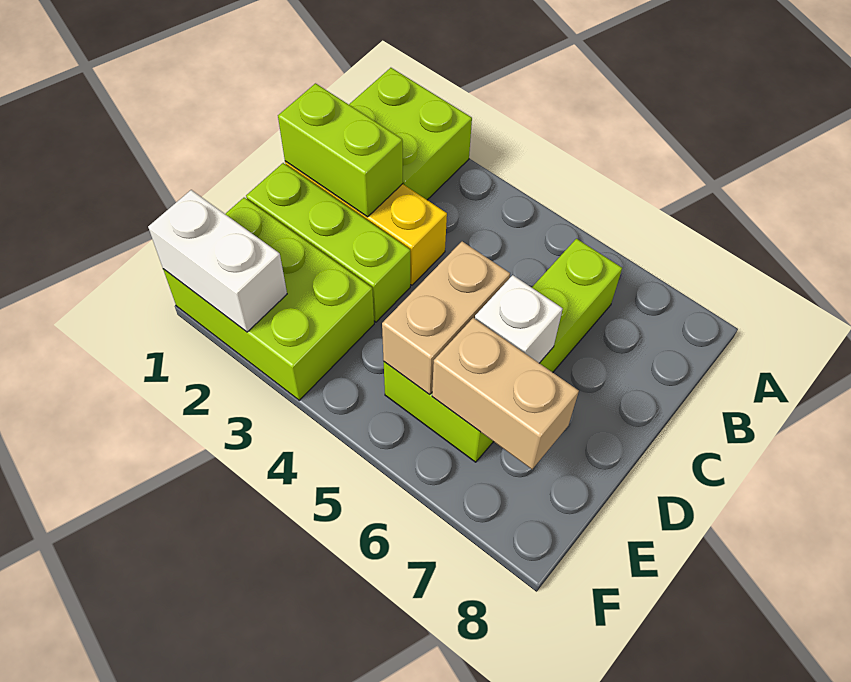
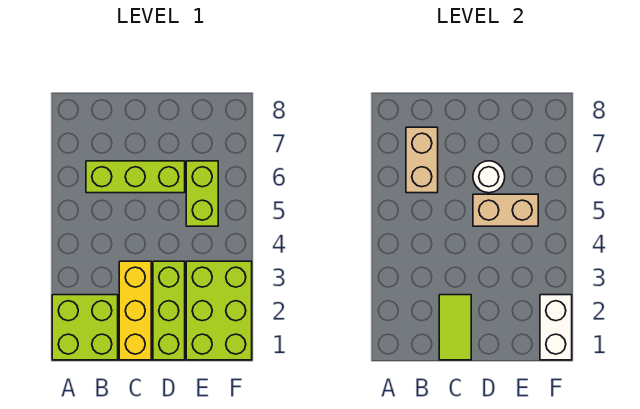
lime 1x2 brick [278,83,403,217] -> lime 1x2 tile [439,295,471,360]
white 1x1 brick [475,275,563,363] -> white 1x1 round brick [473,161,505,193]
tan 1x2 brick [432,318,579,469] -> tan 1x2 brick moved to [406,127,438,193]

